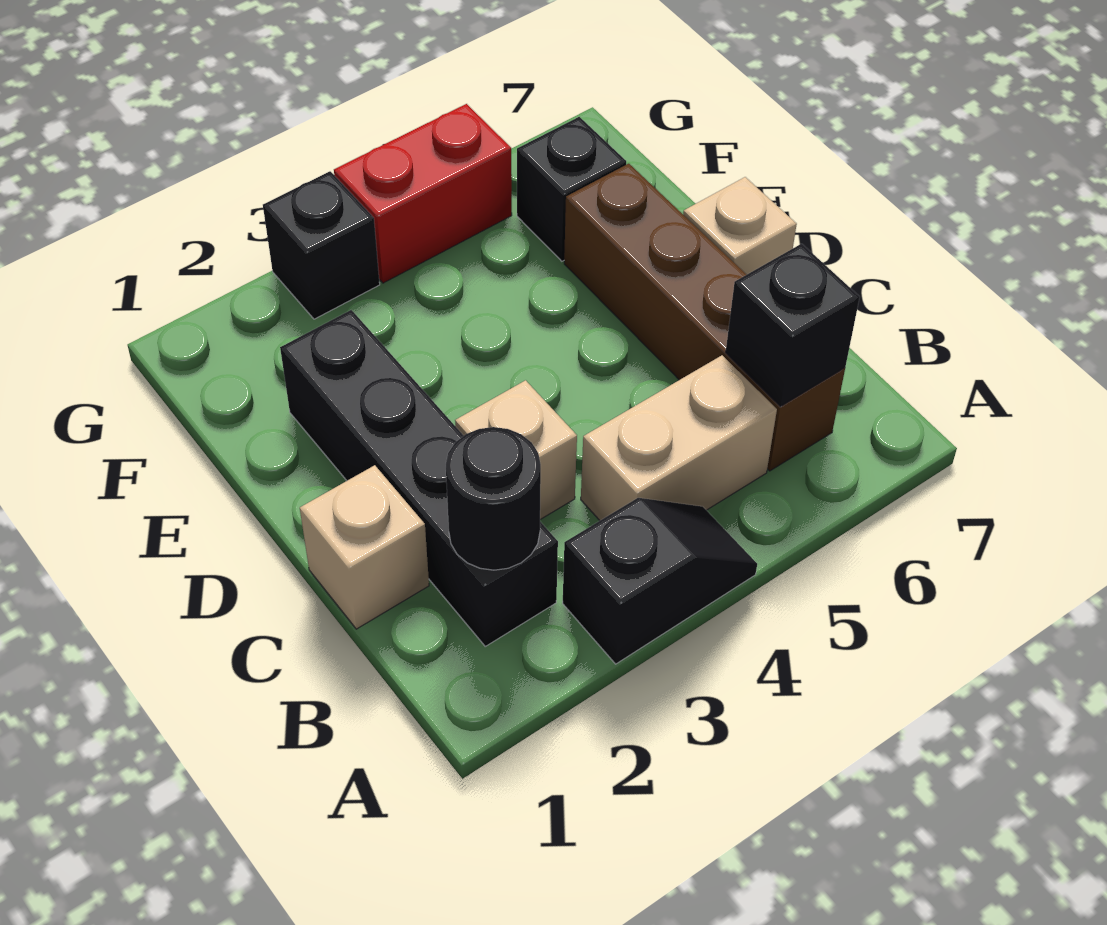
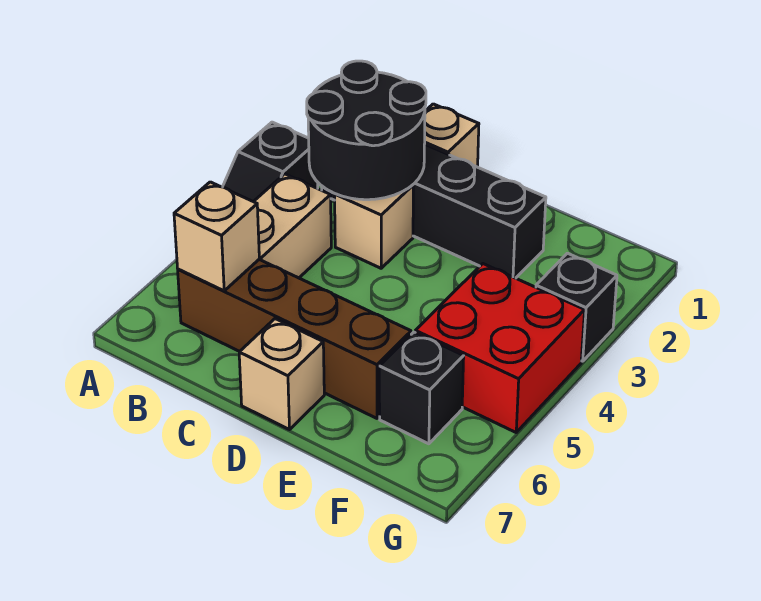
black 1x1 round brick [446,427,541,570] -> black 2x2 round brick [307,61,426,200]
black 1x1 brick [726,244,860,406] -> tan 1x1 brick [174,182,259,291]
red 1x2 brick [334,104,512,283] -> red 2x2 brick [415,264,585,432]

